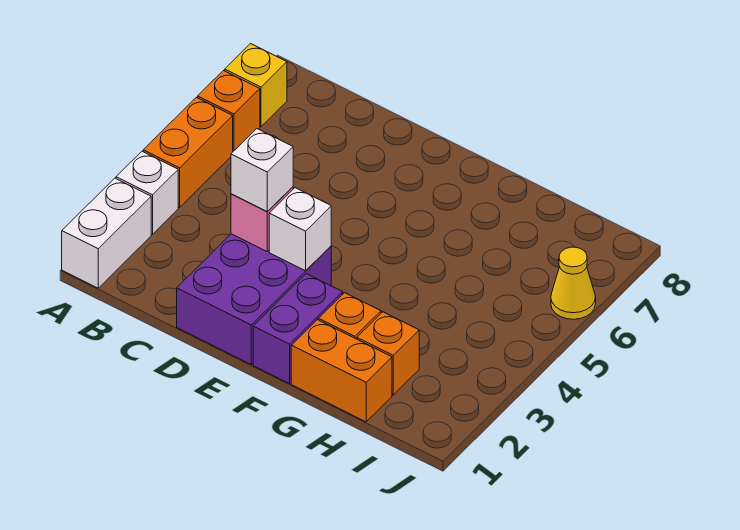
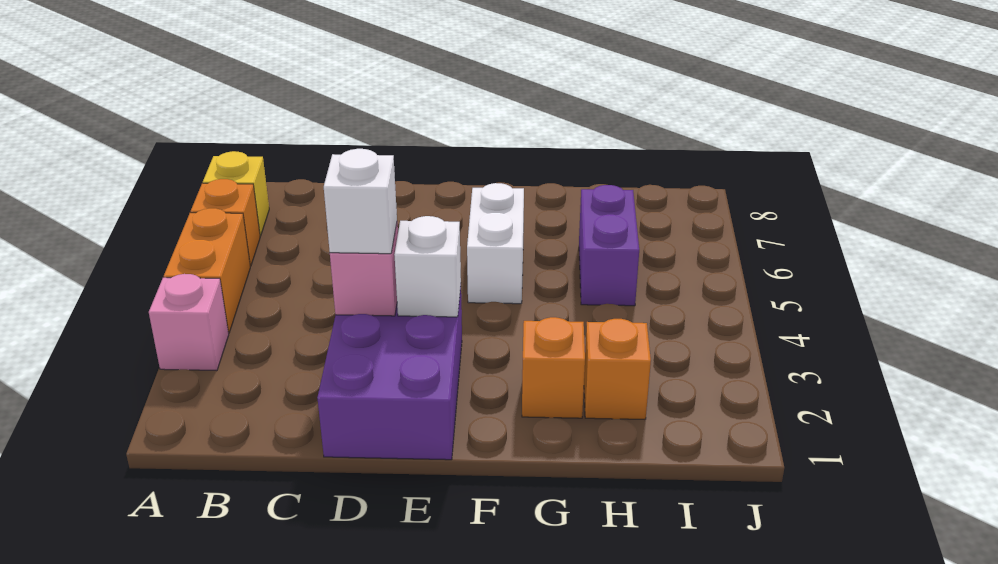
white 1x2 brick [62,178,151,288] -> white 1x2 brick moved to [467,183,524,304]
white 1x1 brick [116,151,178,234] -> pink 1x1 brick [149,274,229,371]
purple 1x2 brick [253,274,343,384] -> purple 1x2 brick moved to [579,185,639,306]
orange 1x2 brick [291,320,392,422] -> none
yellow 1x1 cone [551,247,596,319] -> none

